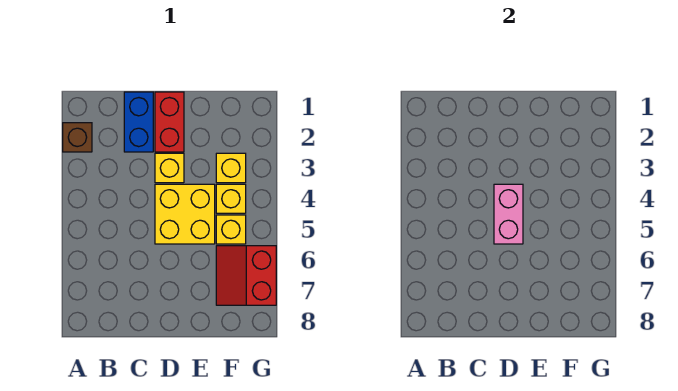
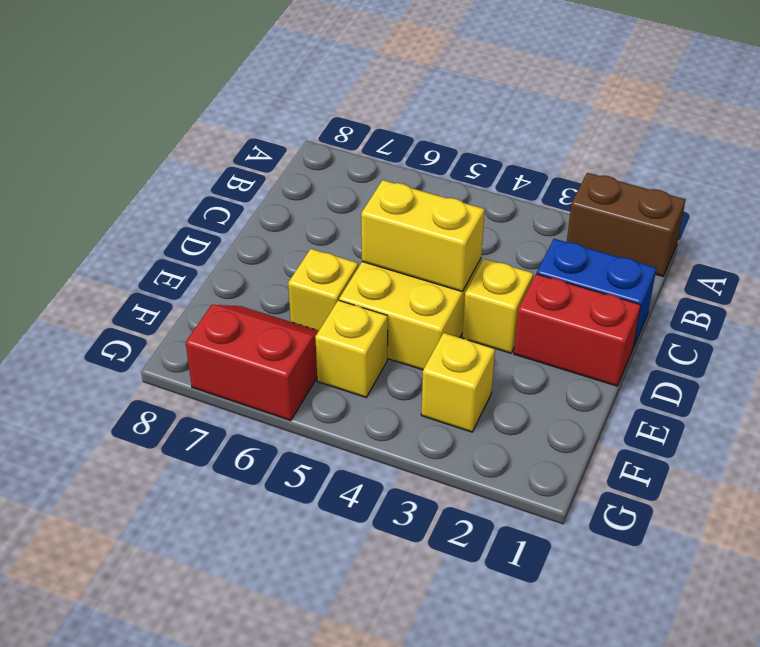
brown 1x1 brick [63,123,92,152] -> brown 1x2 brick [567,173,686,276]
pink 1x2 brick [494,184,523,244] -> yellow 1x2 brick [361,180,485,292]
yellow 1x1 brick [216,184,246,213] -> yellow 1x1 brick moved to [288,249,358,331]

